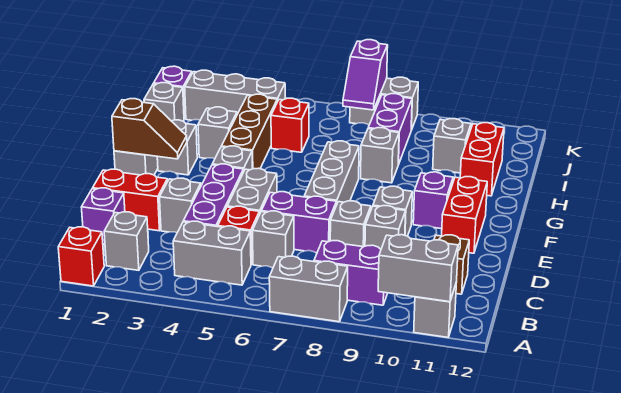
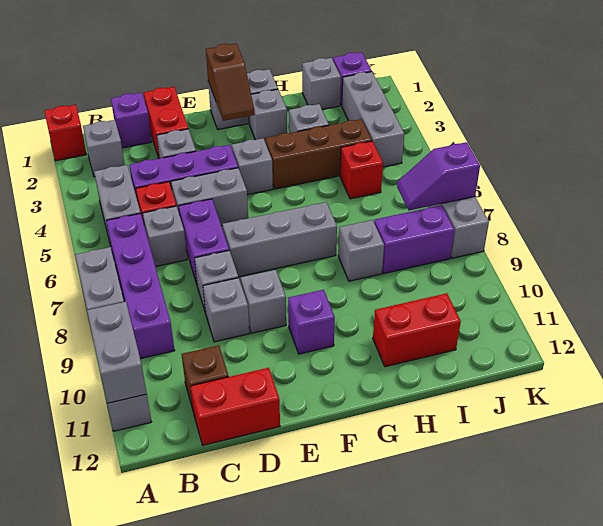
purple 1x2 brick [314,241,387,305] -> purple 1x4 brick [106,213,175,359]
red 1x2 brick [442,177,487,253] -> red 1x2 brick moved to [190,368,280,445]
grey 1x1 brick [433,119,471,173] -> none

